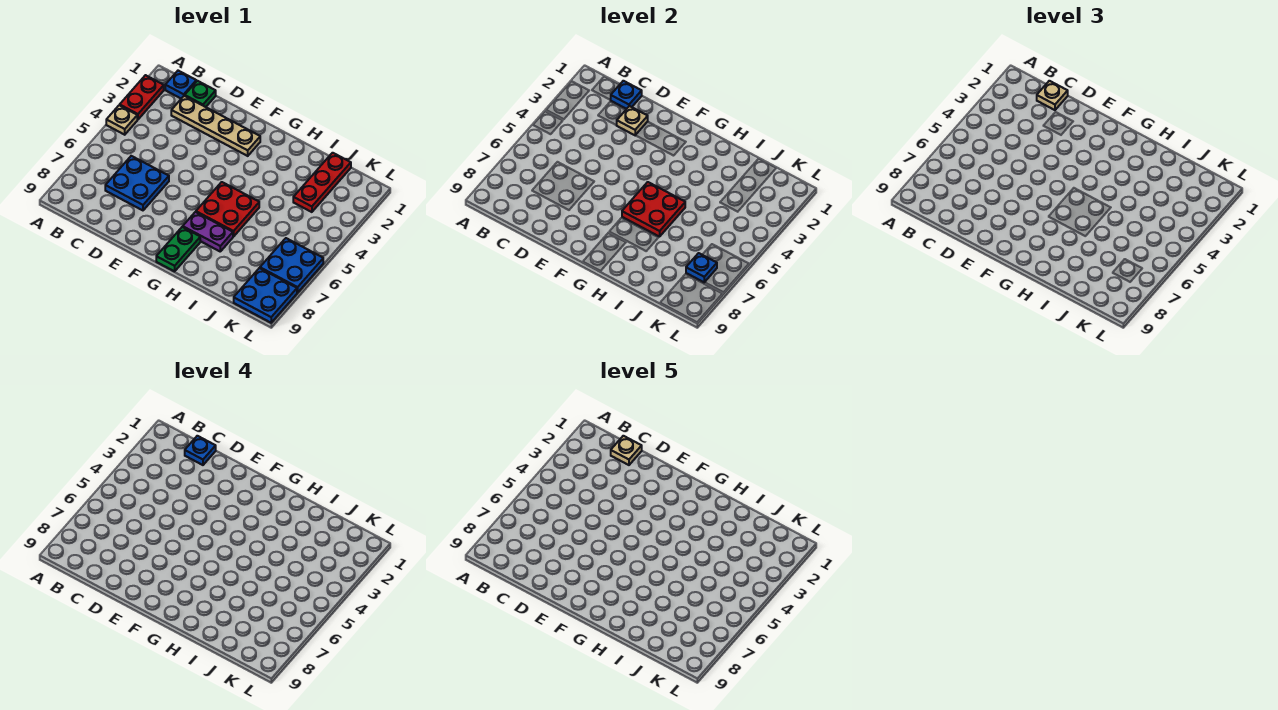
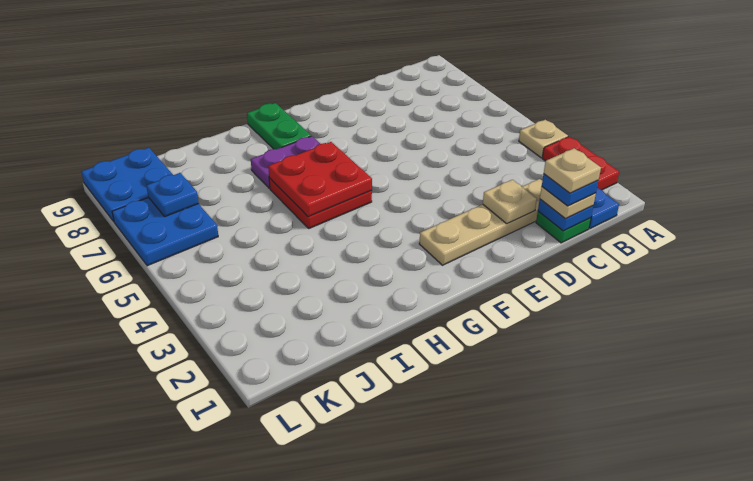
blue 2x2 plate [105,156,169,210] -> none
red 1x3 plate [293,153,351,212] -> none

